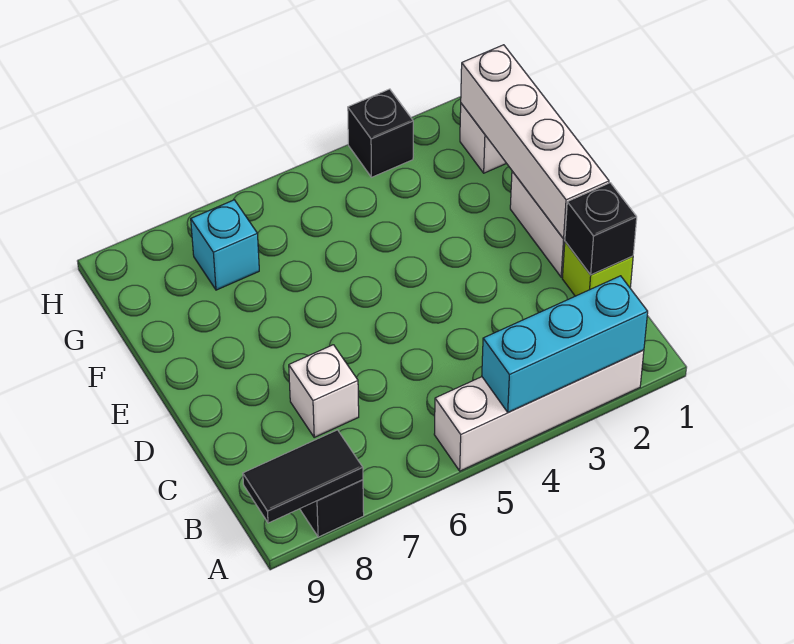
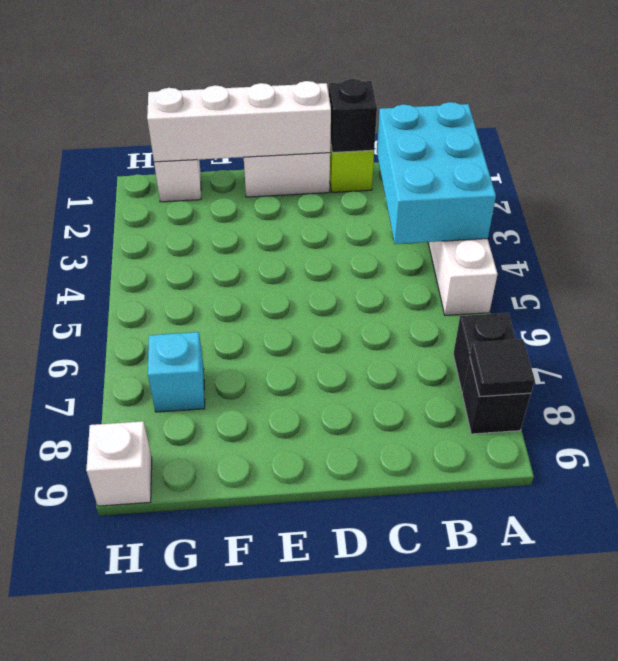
cyan 1x3 brick [482,276,648,412] -> cyan 2x3 brick [377,102,496,244]
black 1x2 tile [243,430,363,523] -> black 1x1 tile [470,339,535,397]
white 1x1 brick [289,345,359,437] -> white 1x1 brick moved to [86,421,152,506]
black 1x1 brick [348,89,413,177] -> black 1x1 brick moved to [453,313,516,392]

